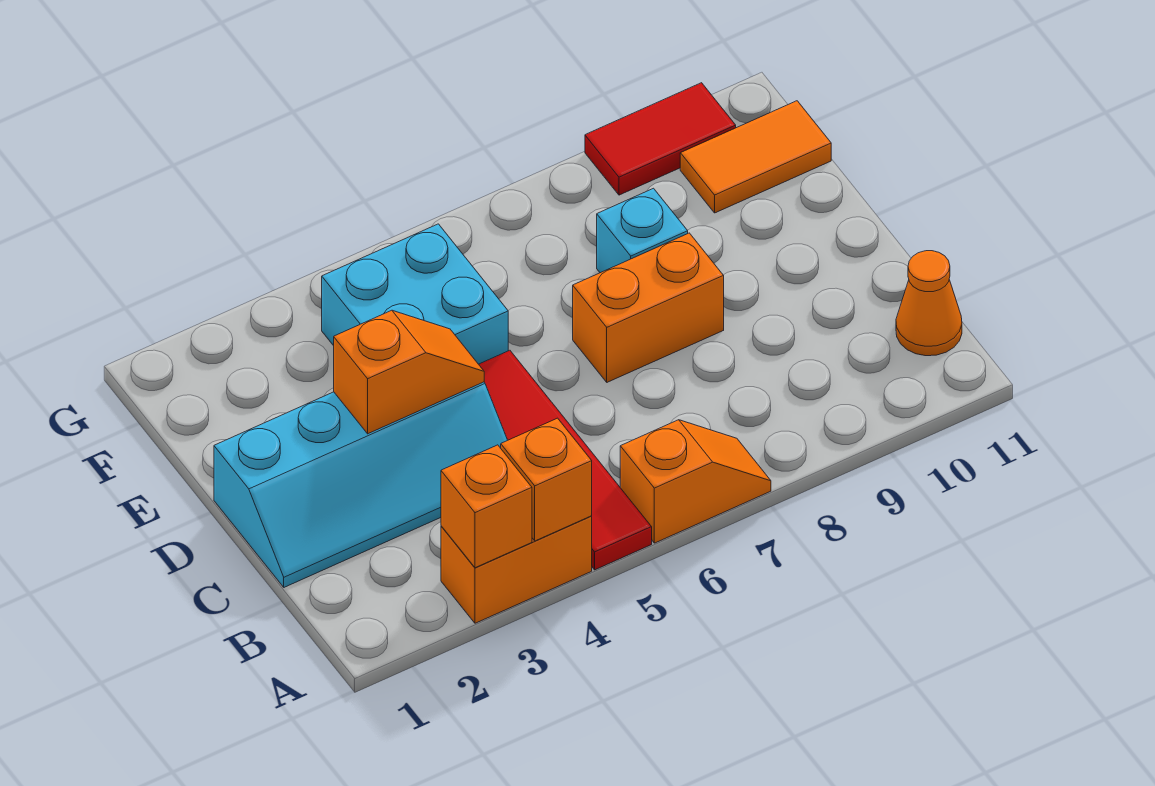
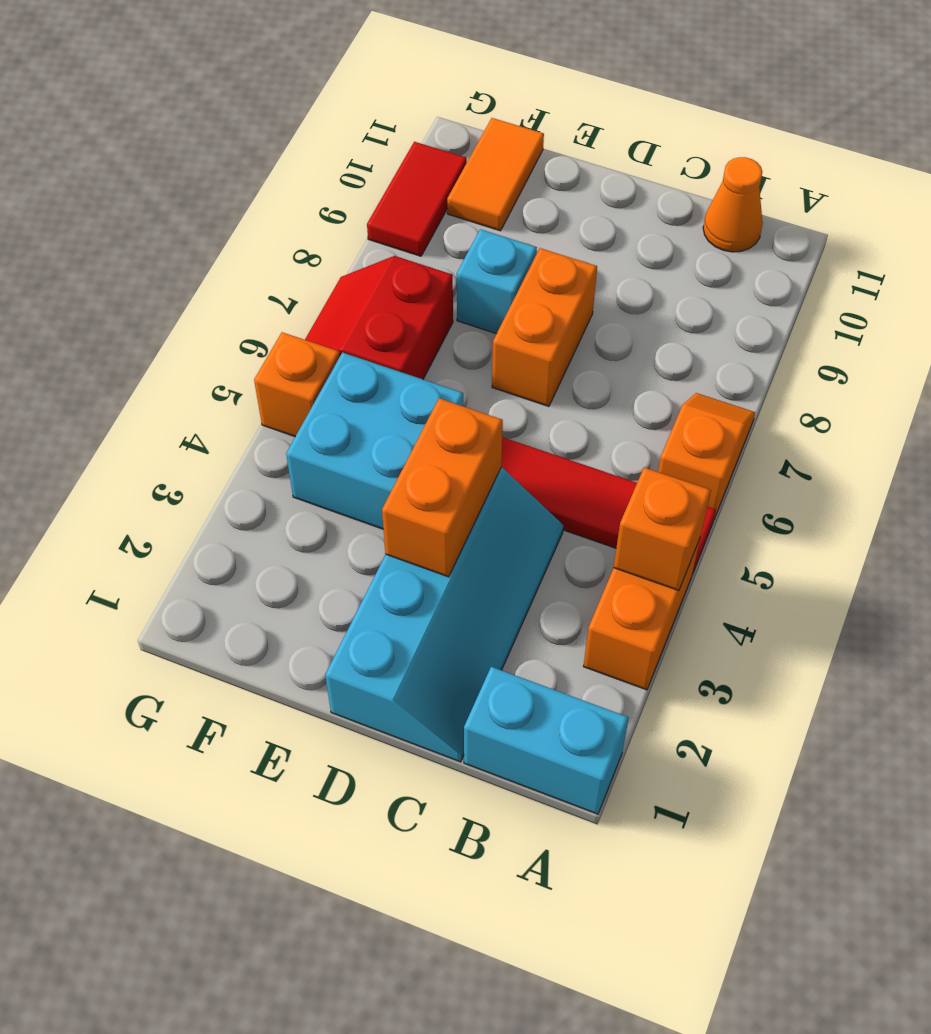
none -> cyan 1x2 brick [464,667,629,814]
orange 1x1 brick [441,445,532,568] -> orange 1x1 brick moved to [254,332,340,436]
orange 1x2 slope [334,310,484,434] -> orange 1x2 brick [382,398,503,577]
none -> red 2x2 slope [305,256,453,379]

